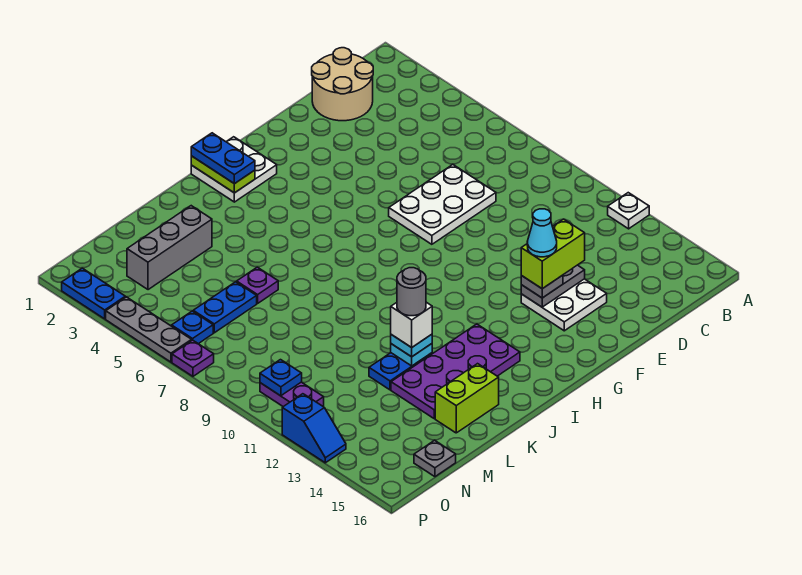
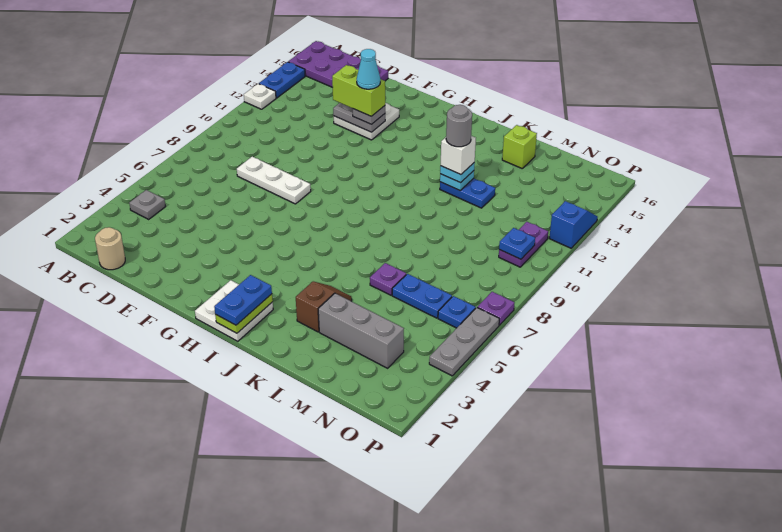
tan 2x2 round brick [312,48,373,121] -> tan 1x1 round brick [95,227,125,270]
white 2x3 plate [389,165,496,244] -> white 1x3 plate [237,157,311,204]
purple 2x4 plate [391,324,520,418] -> purple 2x4 plate moved to [288,41,388,87]
none -> brown 1x2 slope [296,282,352,332]
lime 1x2 brick [435,364,499,433] -> lime 1x1 brick [502,125,537,168]
grey 1x1 plate [414,440,456,477] -> grey 1x1 plate moved to [129,190,166,219]
blue 1x2 plate [62,268,125,319] -> blue 1x2 plate moved to [259,62,305,98]

